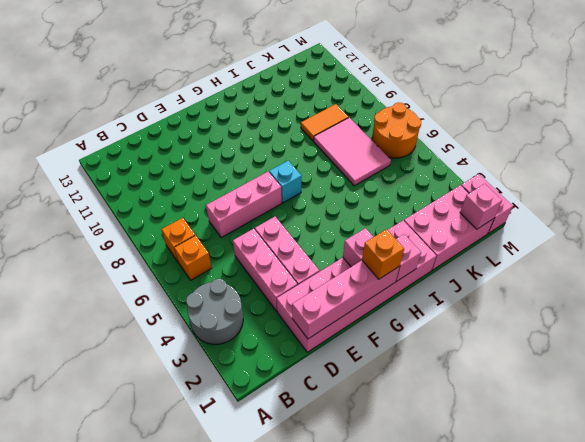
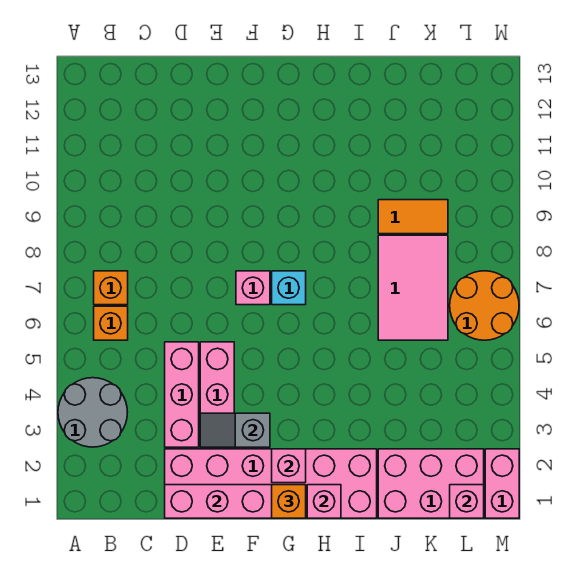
pink 1x3 brick [206,172,282,238] -> pink 1x1 brick [236,271,270,305]
none -> grey 1x2 slope [200,413,270,447]

